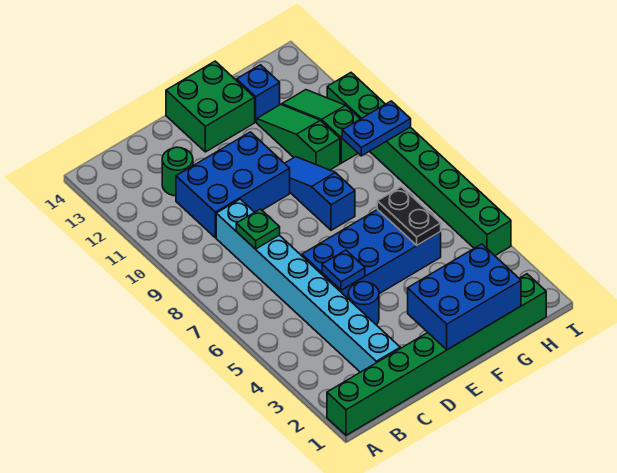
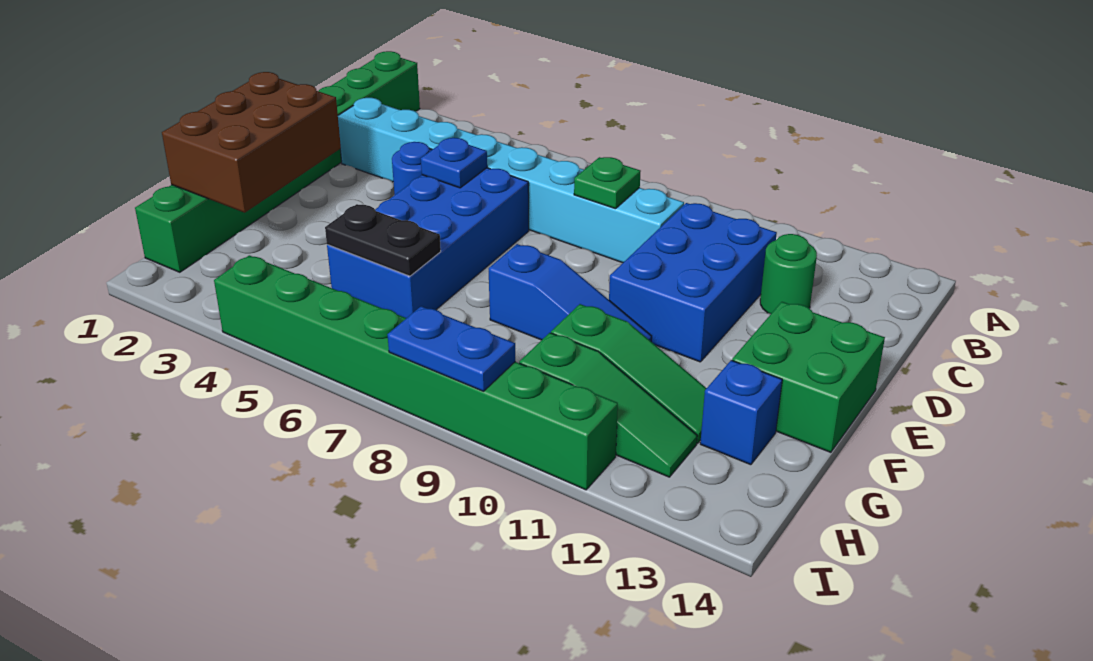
blue 2x3 brick [408,244,521,350] -> brown 2x3 brick [162,72,341,213]
blue 1x2 plate [342,101,411,156] -> blue 1x2 plate turned to [387,306,515,391]

